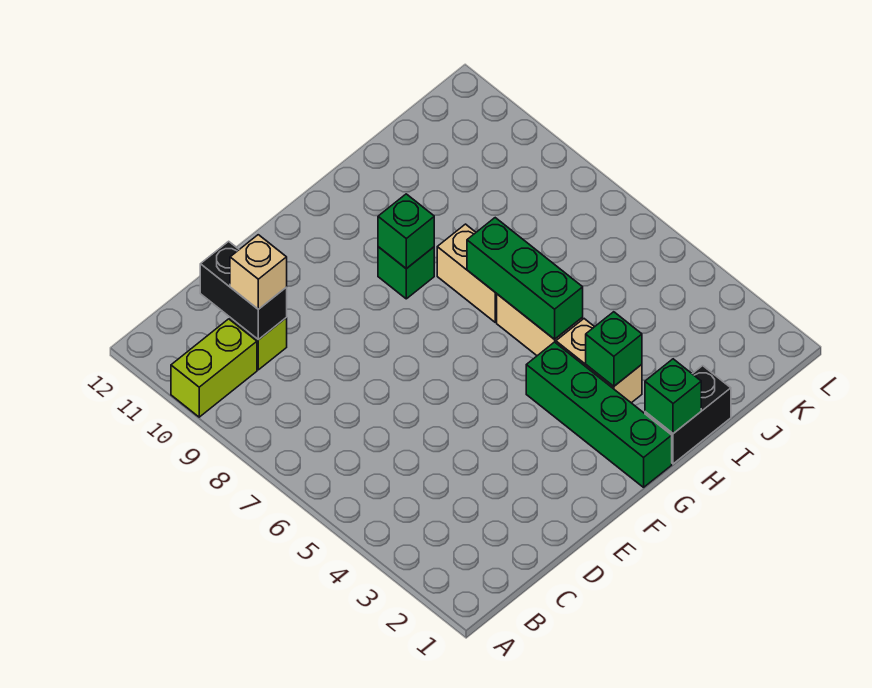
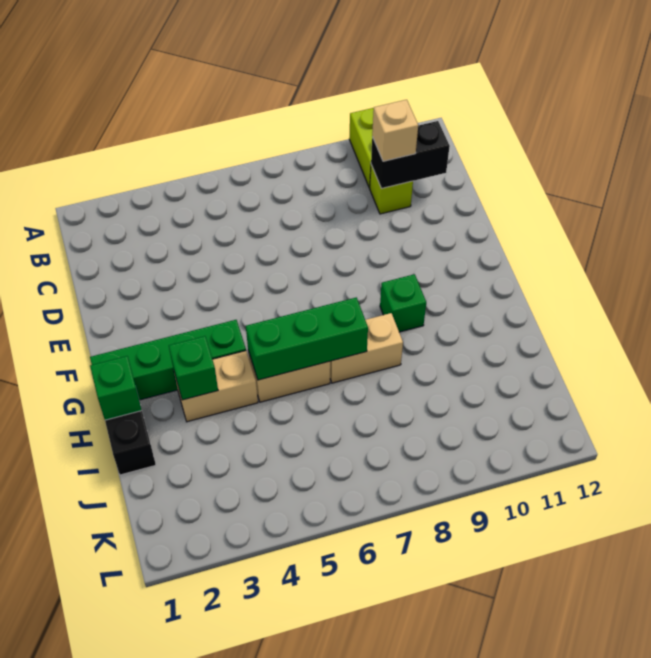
green 1x1 brick [378,194,434,269] -> none

